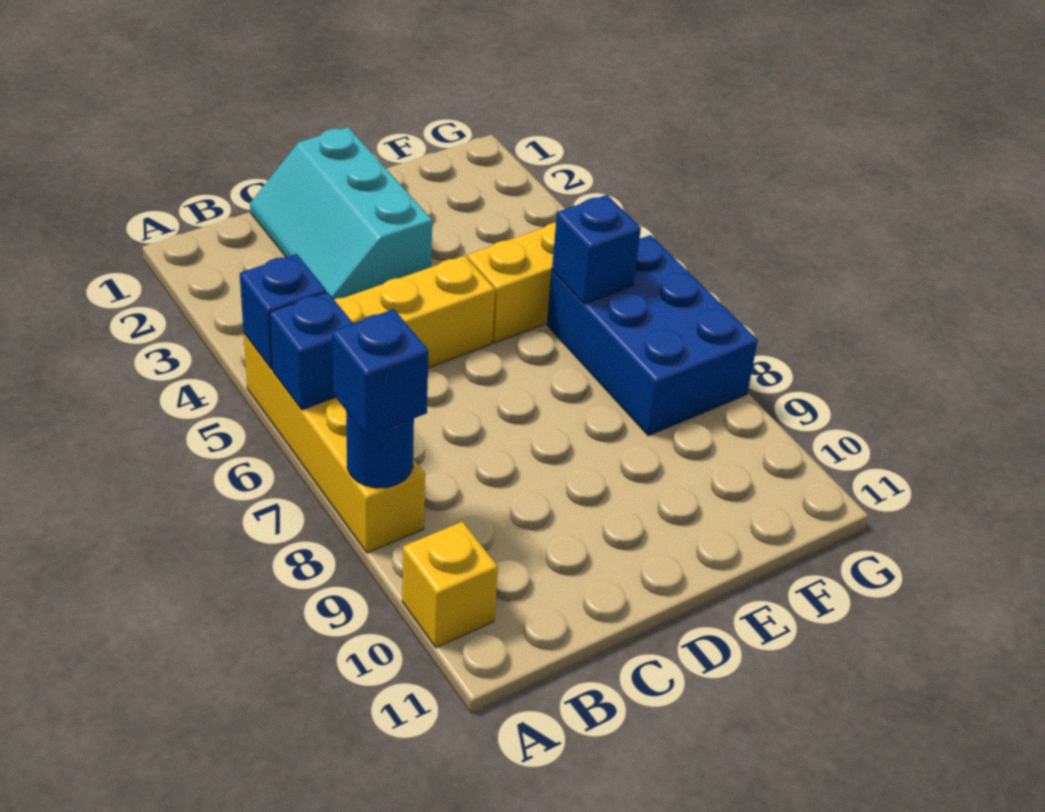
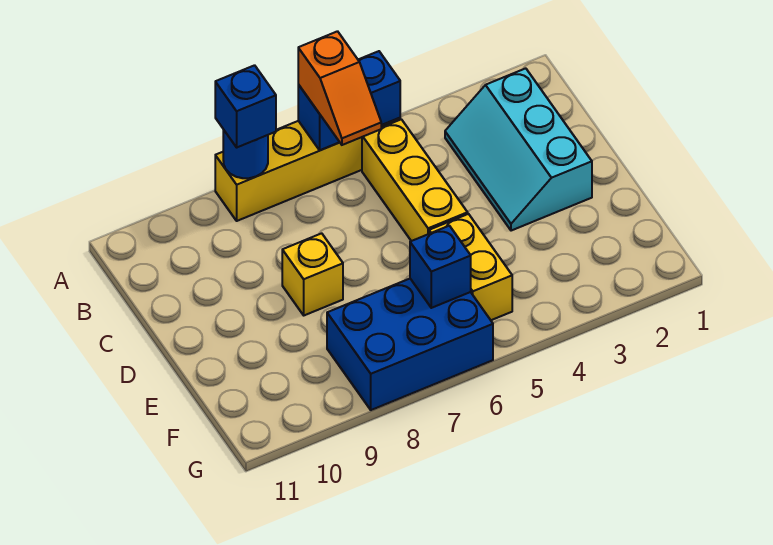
none -> orange 1x2 slope [298,31,381,145]
yellow 1x1 brick [402,521,498,647] -> yellow 1x1 brick moved to [282,233,343,315]
cyan 2x3 slope [250,127,432,299] -> cyan 2x3 slope turned to [445,68,592,231]

